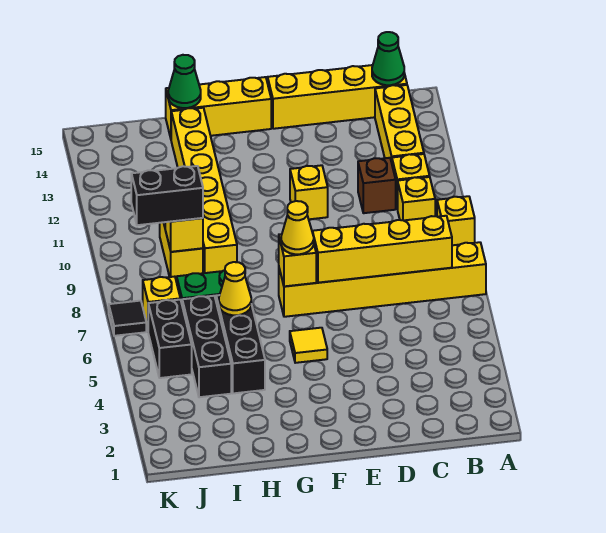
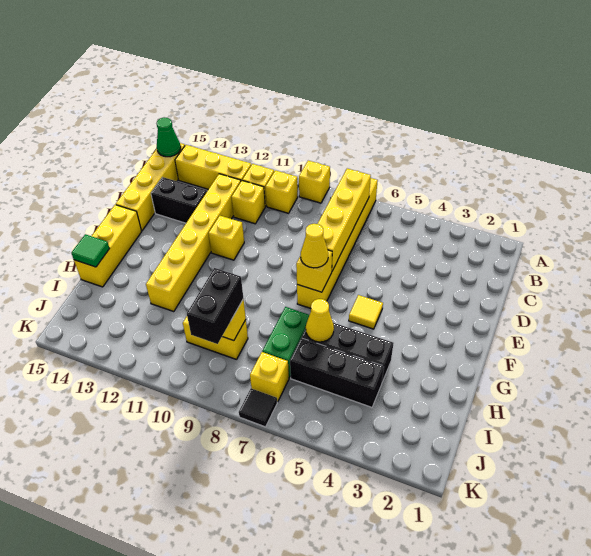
brown 1x1 brick [358,158,396,213] -> yellow 1x1 brick [232,181,266,224]
yellow 1x6 brick [171,108,237,273] -> yellow 1x6 brick turned to [146,174,241,312]
green 1x1 cone [168,55,201,108] -> green 1x1 tile [71,234,110,267]
black 1x2 brick [148,300,192,378] -> black 1x2 brick moved to [151,177,207,223]

